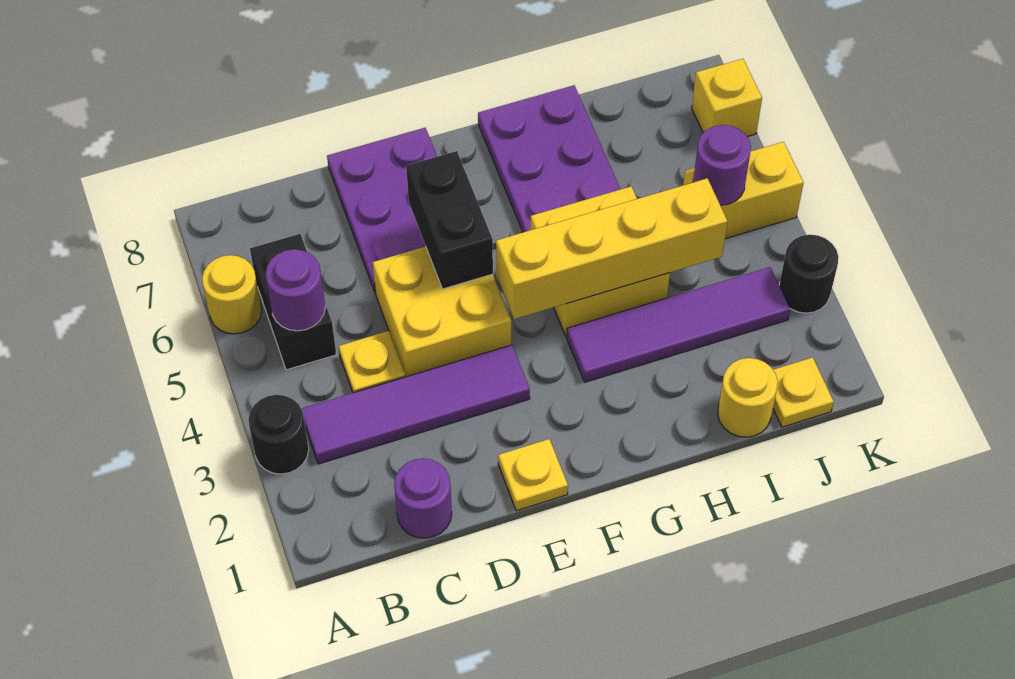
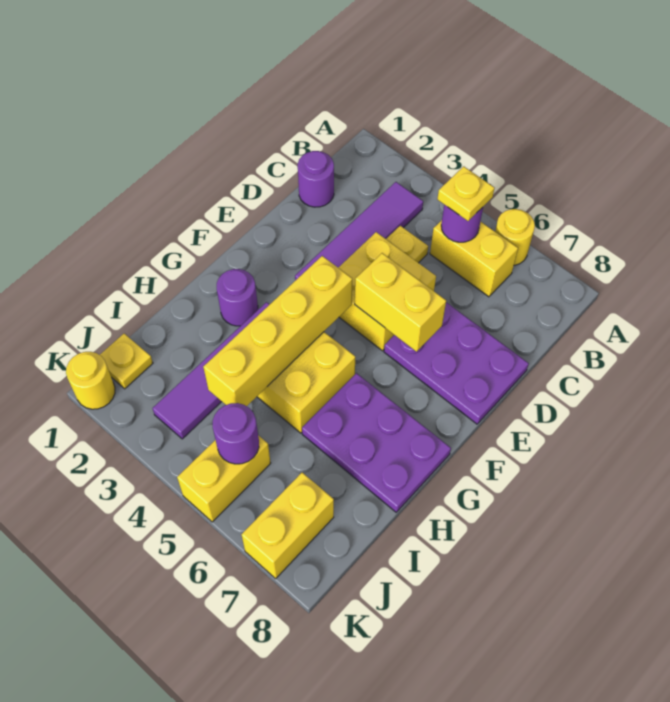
black 1x1 round brick [248,395,309,474] -> none
black 1x2 brick [250,234,336,370] -> yellow 1x2 brick [430,220,518,297]
yellow 1x1 plate [498,439,568,511] -> yellow 1x1 plate moved to [437,166,495,221]
black 1x2 brick [406,151,493,289] -> yellow 1x2 brick [355,253,446,352]
none -> purple 1x1 round brick [217,269,258,326]
yellow 1x1 round brick [718,358,778,437] -> yellow 1x1 round brick moved to [66,352,115,409]
black 1x1 round brick [779,235,838,313] -> none
yellow 1x1 brick [692,59,762,137] -> yellow 1x2 brick [241,473,334,579]

